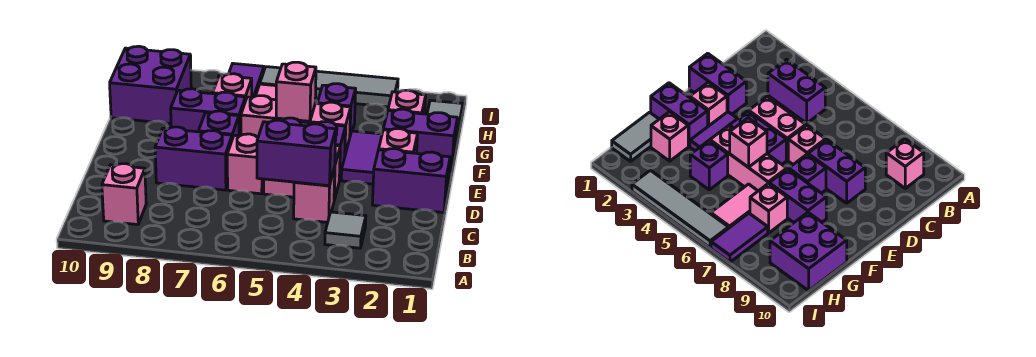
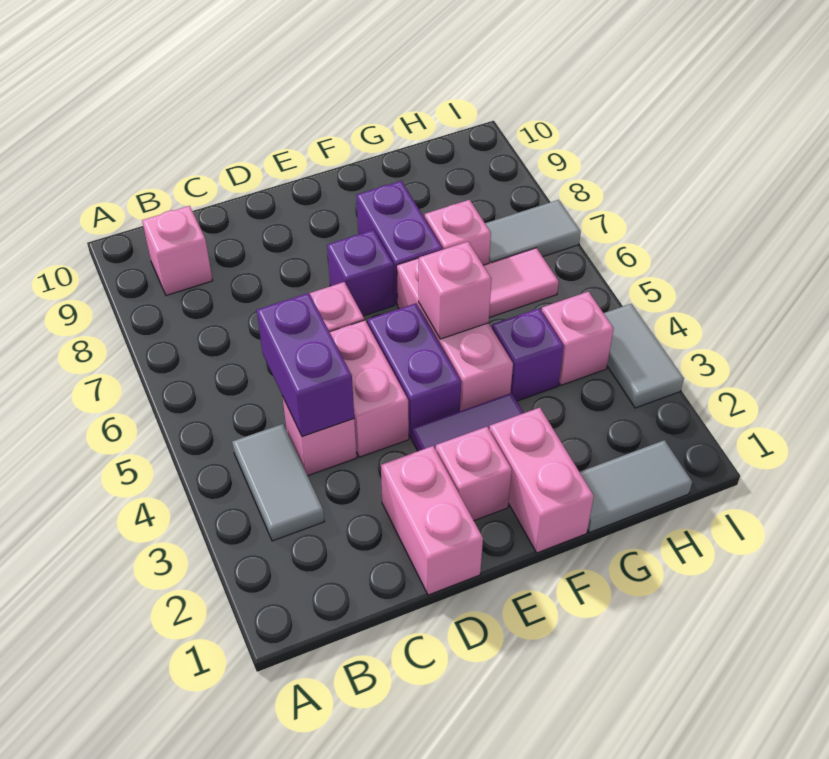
grey 1x1 tile [325,212,366,248] -> grey 1x2 tile [232,424,324,541]
purple 1x2 brick [372,149,450,213] -> pink 1x2 brick [381,446,483,595]
purple 1x2 brick [155,127,232,190] -> none
purple 1x2 brick [383,109,457,171] -> pink 1x2 brick [489,408,594,553]
pink 1x1 brick [388,90,426,114] -> pink 1x1 brick moved to [542,292,614,385]
purple 2x2 brick [110,46,191,124] -> none
purple 1x2 tile [229,63,264,97] -> grey 1x2 tile [485,200,581,263]
grey 1x4 tile [260,67,398,107] -> grey 1x2 tile [604,304,684,408]

